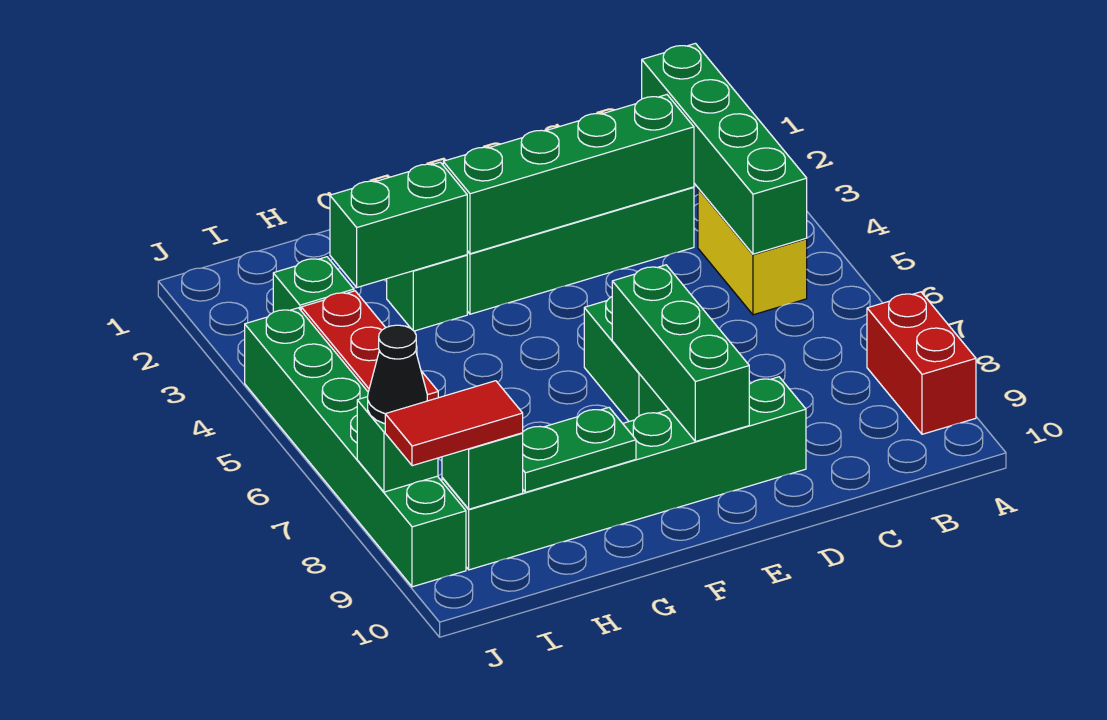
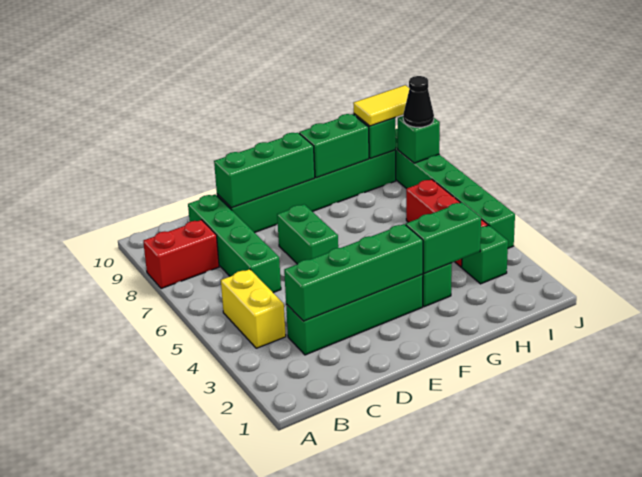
red 1x2 brick [867,292,976,434] -> red 1x2 brick turned to [143,220,219,289]
green 1x4 brick [642,43,807,254] -> green 1x4 brick moved to [188,194,281,293]
green 1x3 brick [612,265,749,442] -> green 1x3 brick turned to [214,133,315,208]
green 1x2 plate [523,408,636,492] -> green 1x2 brick [299,114,369,178]
red 1x2 tile [385,381,523,466] -> yellow 1x2 tile [353,85,410,126]

